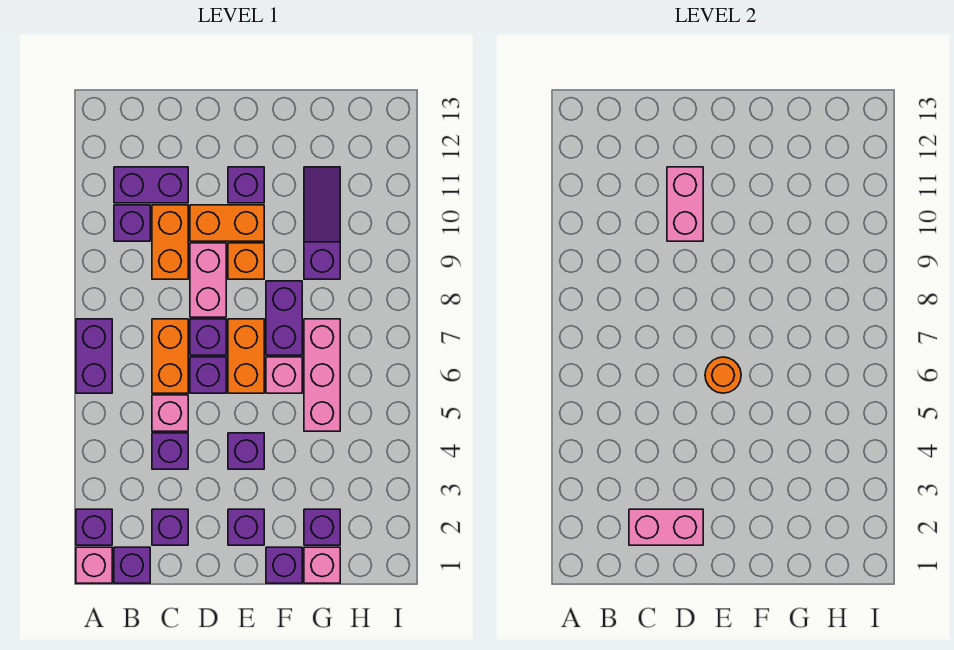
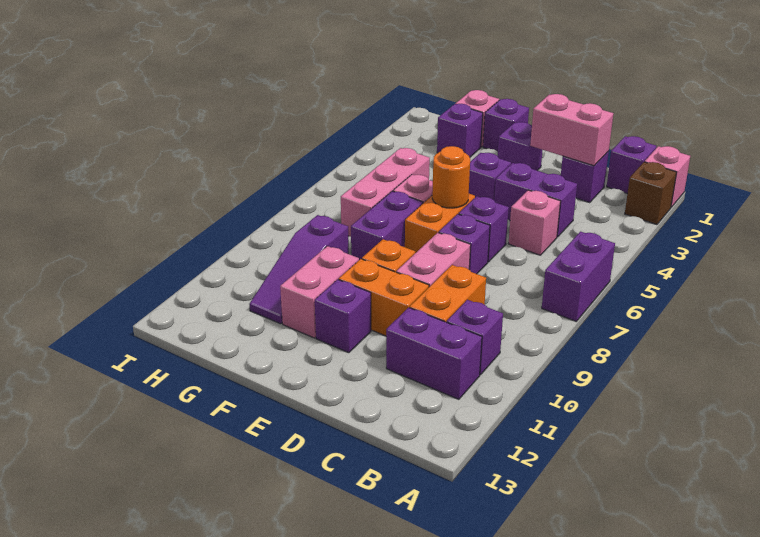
purple 1x1 brick [76,509,112,545] -> brown 1x1 brick [625,162,677,225]
purple 1x1 brick [152,433,188,469] -> purple 1x2 brick [494,163,577,237]
orange 1x2 brick [152,319,188,393] -> none
pink 1x2 brick [667,167,703,241] -> pink 1x2 brick moved to [280,246,359,338]

